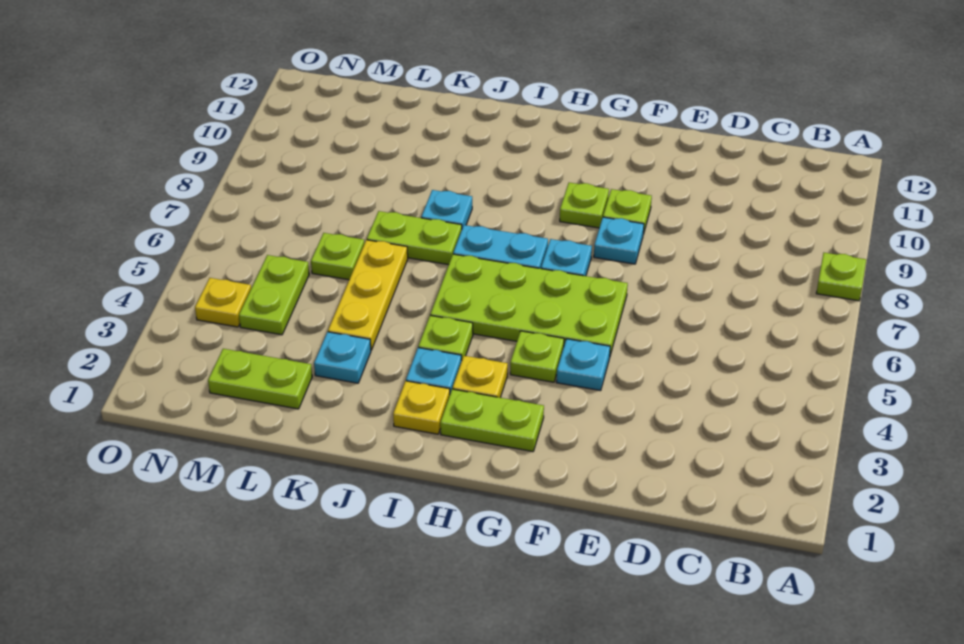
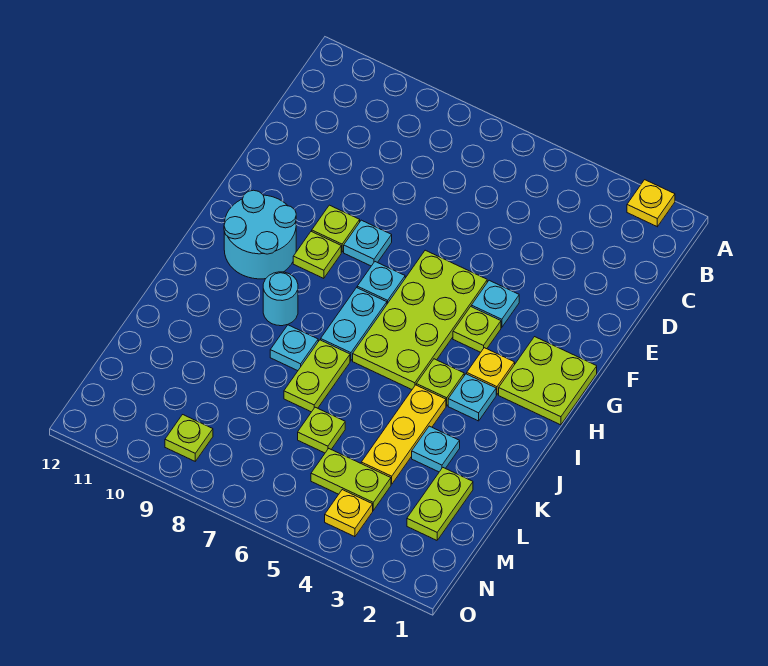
lime 1x1 plate [816,253,866,301] -> lime 1x1 plate moved to [165,415,213,461]
lime 1x2 plate [440,389,544,452] -> lime 2x2 plate [499,337,597,425]
none -> cyan 2x2 round brick [224,190,296,279]
yellow 1x1 plate [393,381,450,434] -> yellow 1x1 plate moved to [627,180,675,227]
none -> cyan 1x1 round brick [263,272,298,326]
yellow 1x3 plate [328,240,408,350] -> yellow 1x3 plate turned to [361,385,446,484]

